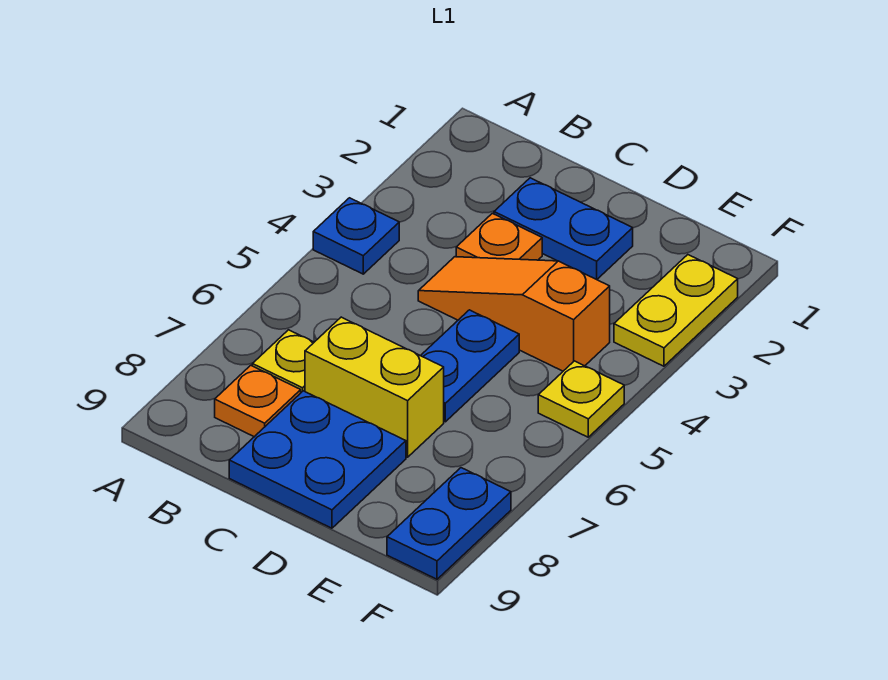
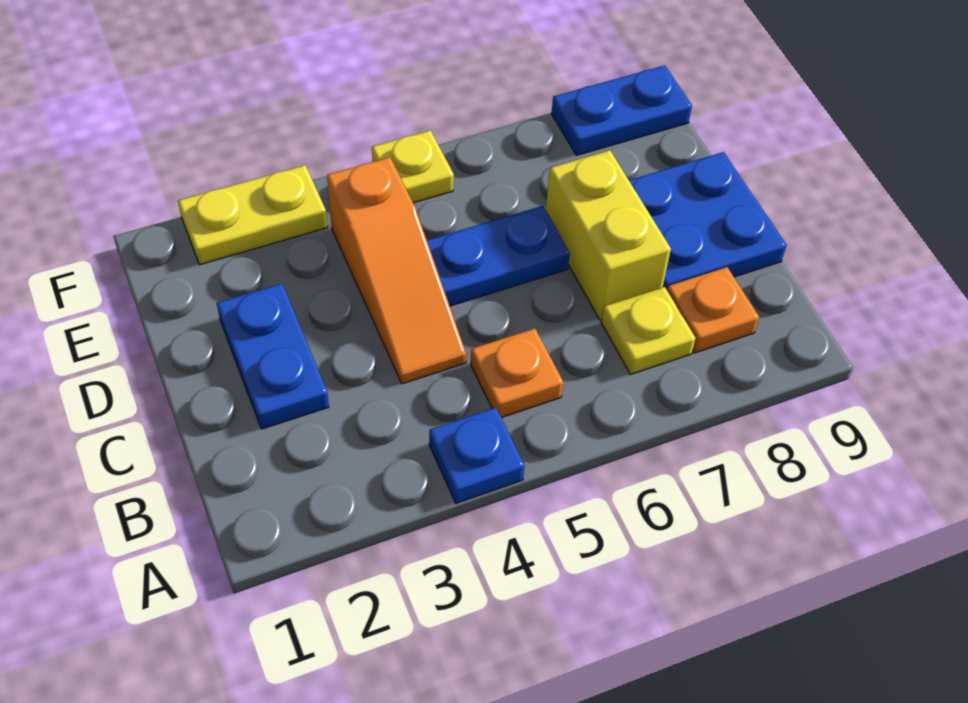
orange 1x1 plate [456,213,542,260] -> orange 1x1 plate moved to [471,329,563,418]

